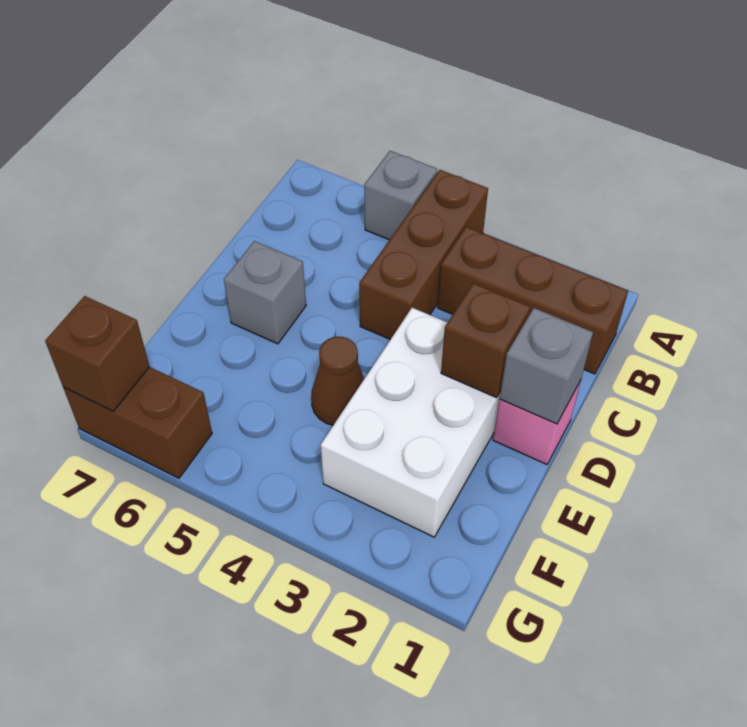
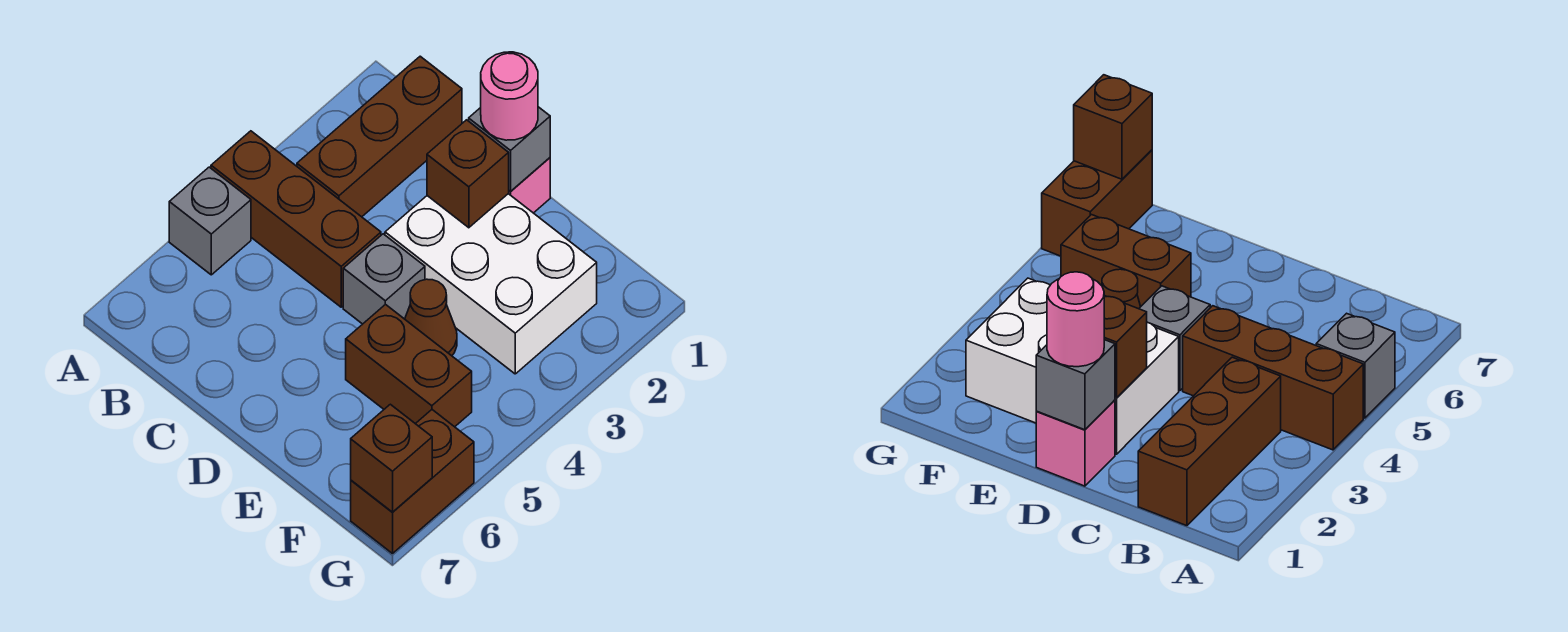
none -> pink 1x1 round brick [481,52,538,140]
grey 1x1 brick [224,241,306,344] -> grey 1x1 brick moved to [343,234,425,324]
none -> brown 1x2 brick [346,304,472,427]

